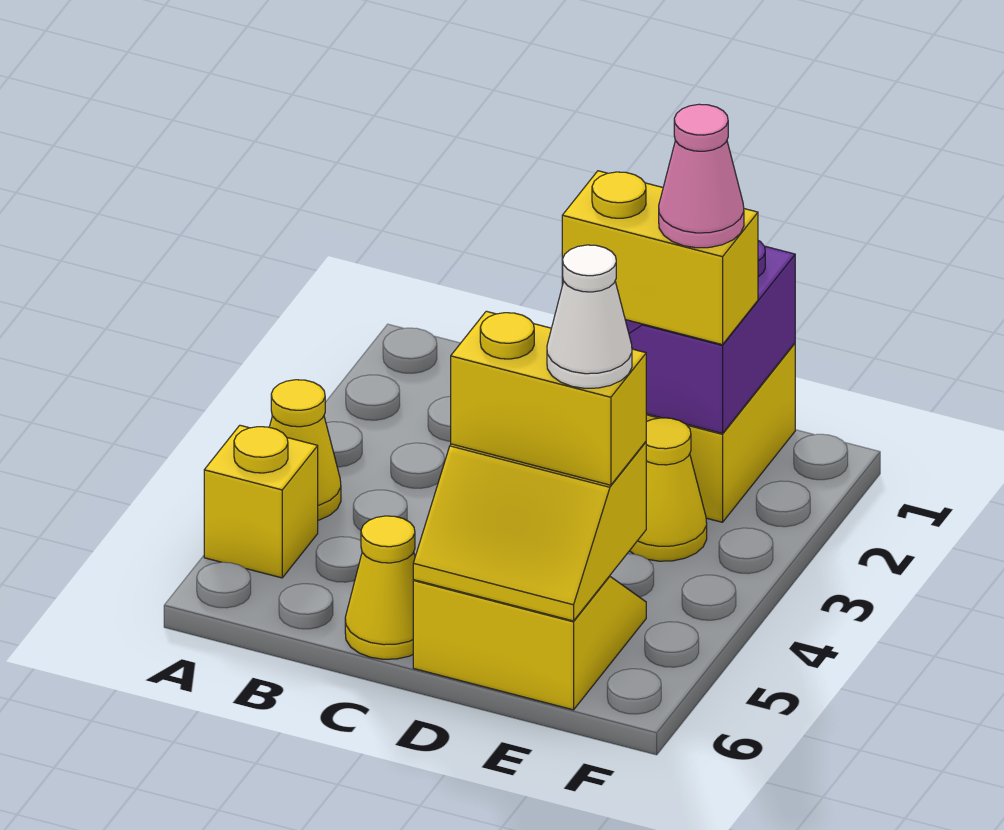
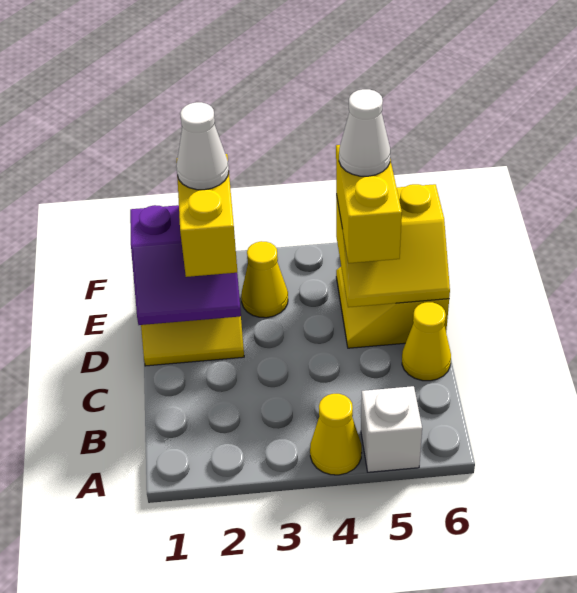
yellow 1x1 brick [204,425,318,578] -> white 1x1 brick [361,386,422,472]
yellow 2x2 slope [413,442,646,621] -> yellow 2x2 slope turned to [336,184,450,307]
pink 1x1 cone [659,104,744,248] -> white 1x1 cone [176,102,229,190]

